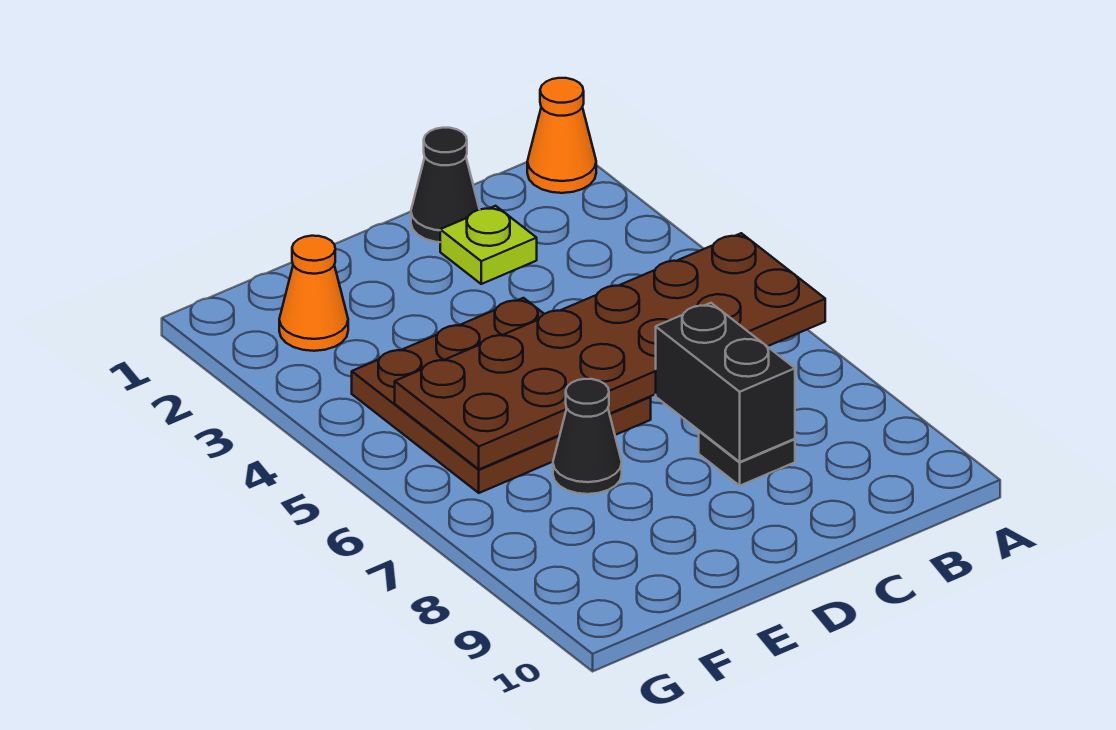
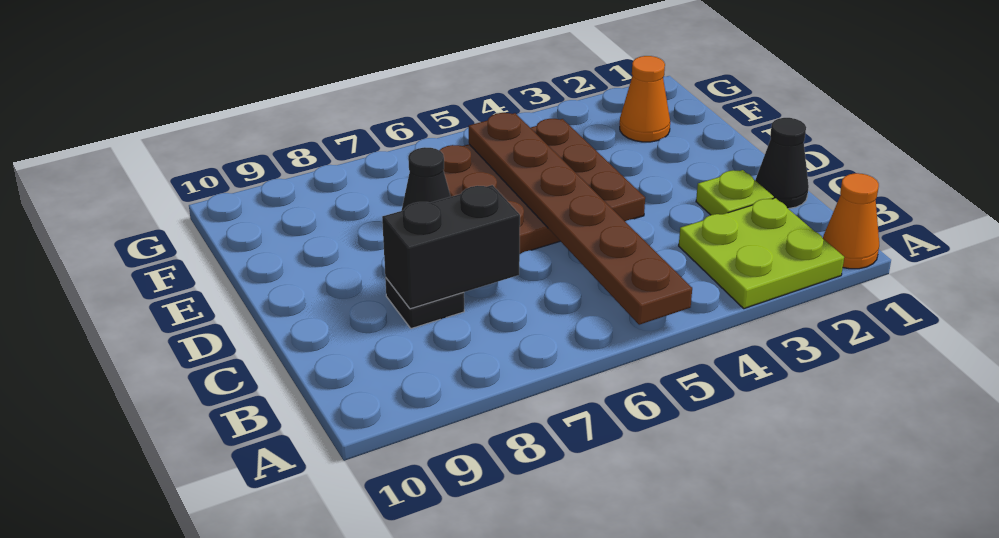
none -> lime 2x2 plate [679,198,844,309]
brown 2x6 plate [395,233,825,469] -> brown 1x6 plate [469,113,692,325]

